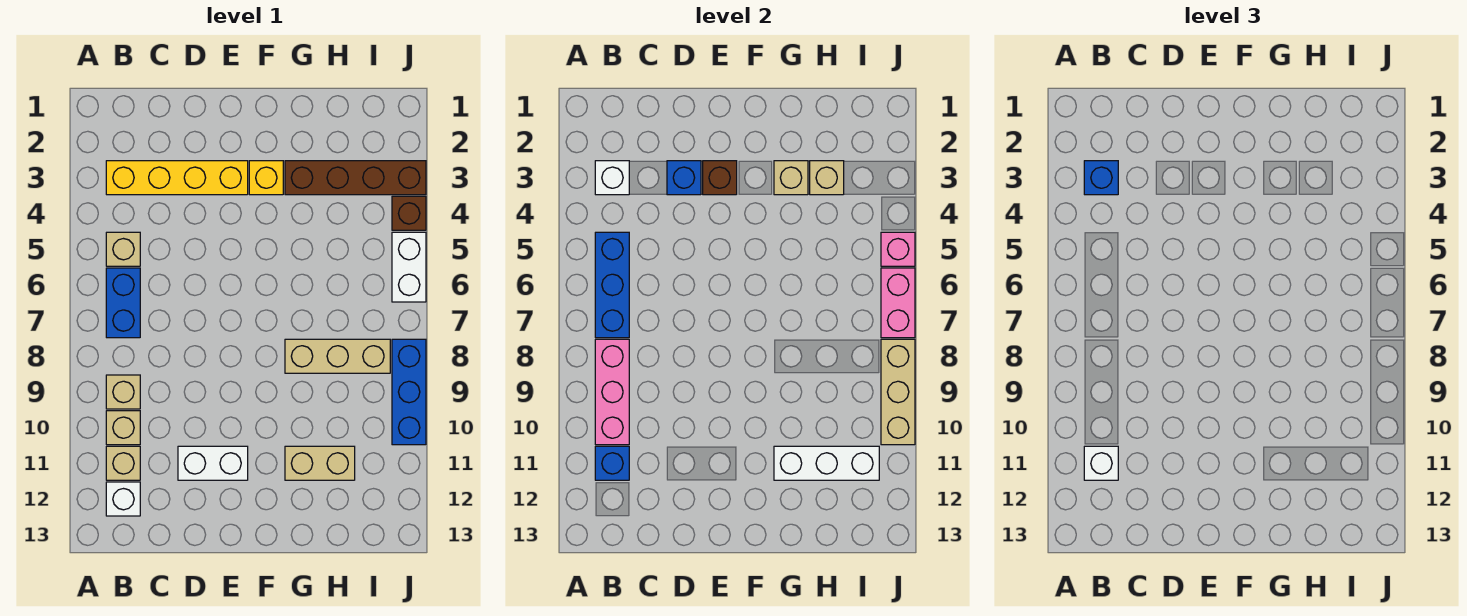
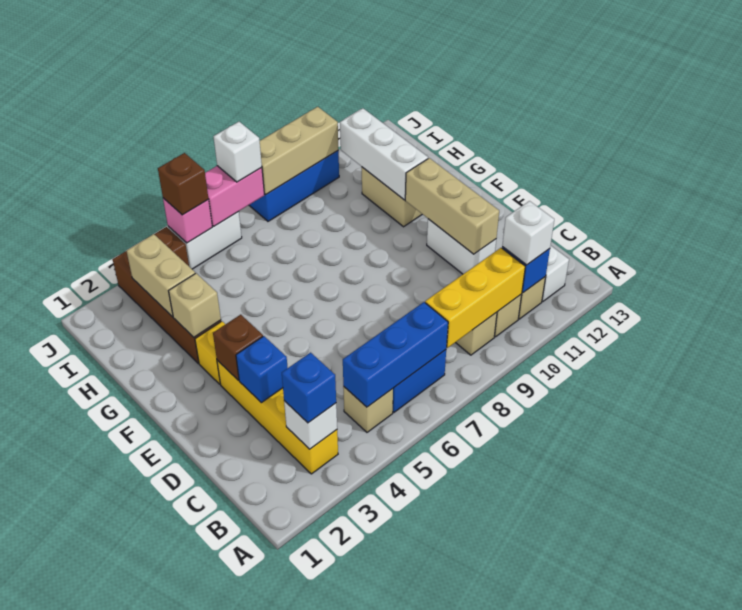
pink 1x3 brick [595,339,629,445] -> yellow 1x3 brick [425,248,525,348]
tan 1x3 brick [285,339,390,373] -> tan 1x3 brick moved to [405,158,499,254]
tan 1x1 brick [810,161,844,195] -> tan 1x2 brick [127,234,195,317]
none -> brown 1x1 brick [158,153,208,215]
none -> white 1x1 brick [213,122,262,182]

